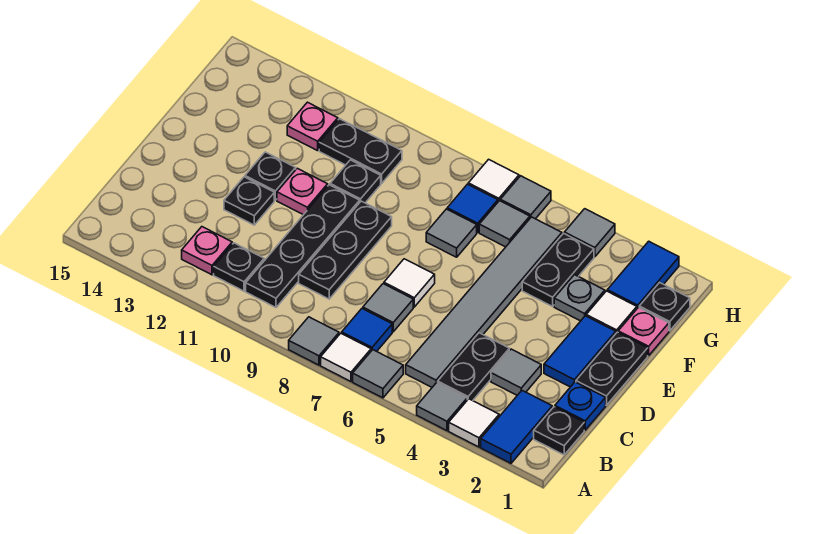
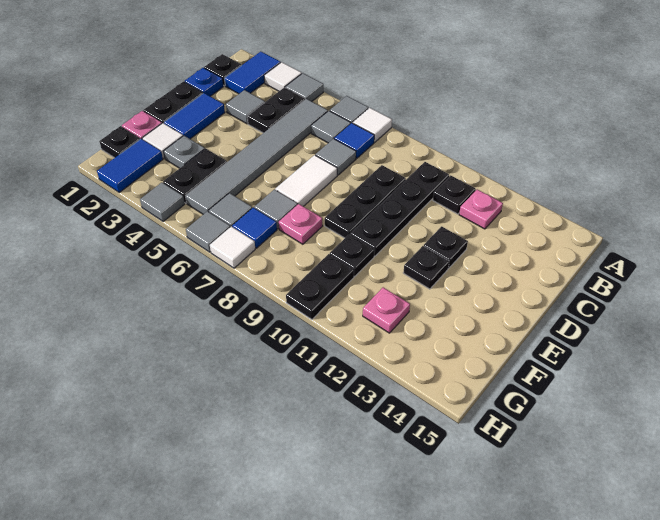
grey 1x1 tile [289,317,339,365] -> grey 1x1 tile moved to [311,111,351,143]
white 1x1 tile [384,259,435,307] -> white 1x2 tile [275,155,337,206]
pink 1x1 plate [277,168,328,215] -> pink 1x1 plate moved to [279,204,323,244]
black 1x2 plate [319,119,402,183] -> black 1x2 plate turned to [286,254,354,319]

